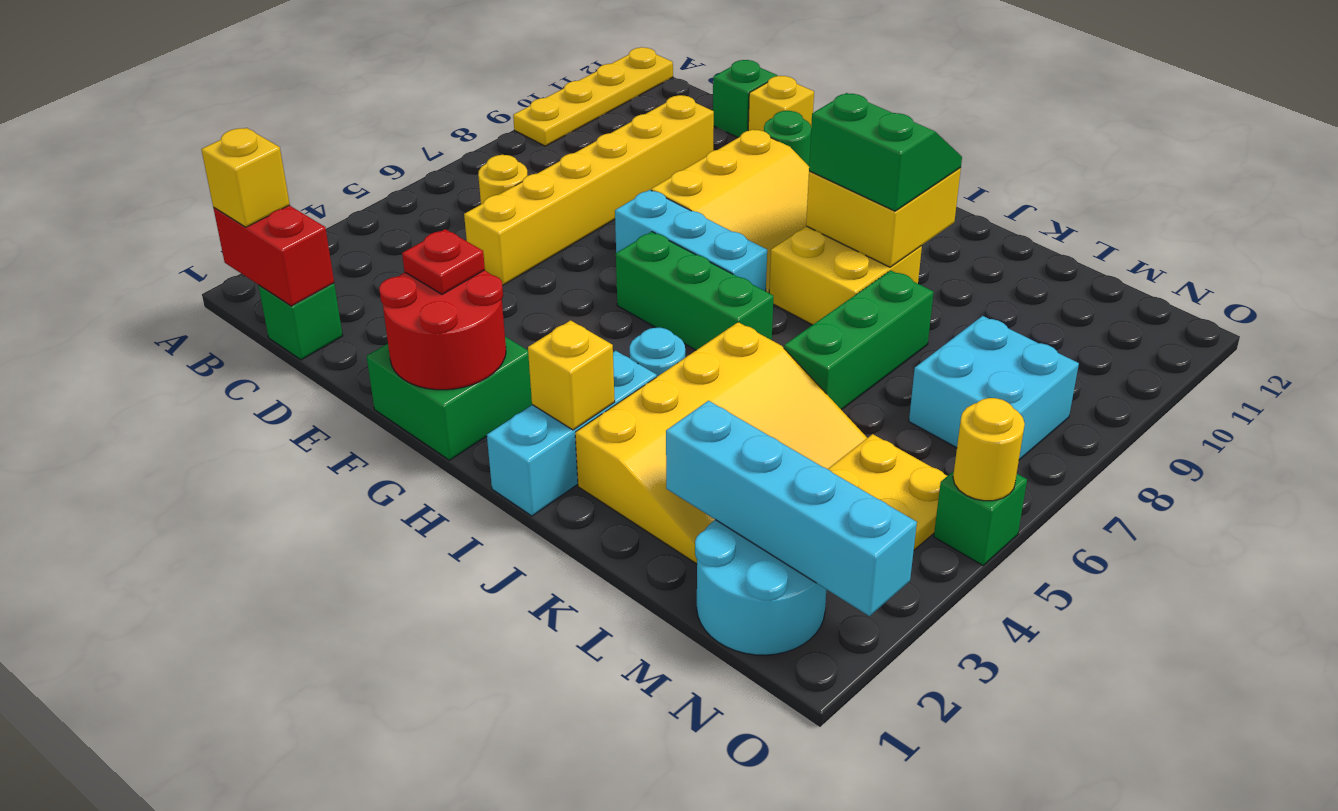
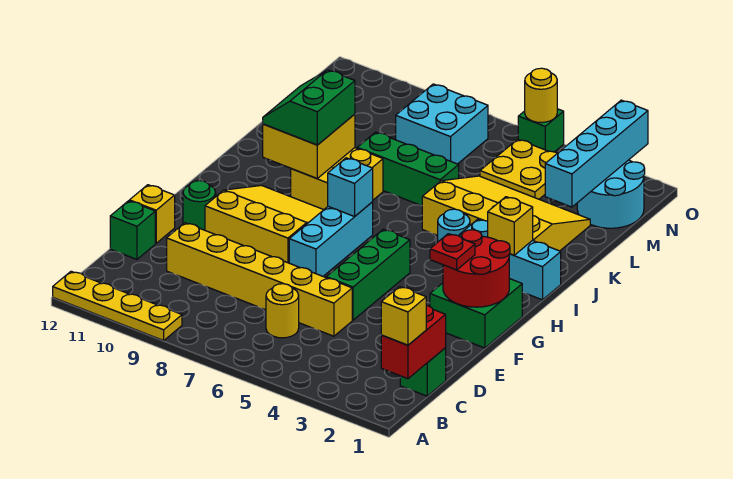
green 1x3 brick [616,232,774,350] -> green 1x3 brick moved to [326,229,410,320]
none -> cyan 1x1 brick [328,158,373,217]

